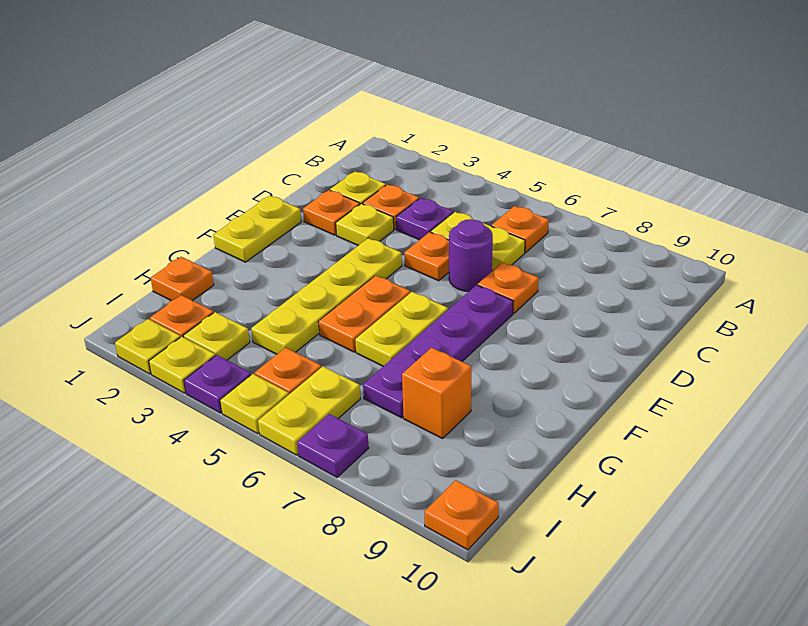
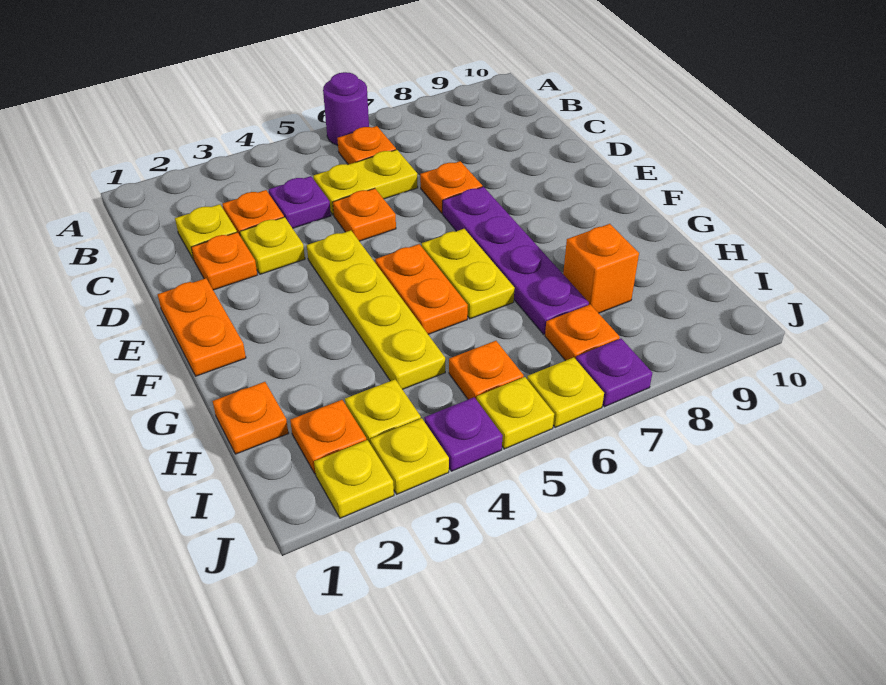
purple 1x1 round brick [449,219,493,292] -> purple 1x1 round brick moved to [323,72,369,145]
yellow 1x2 plate [213,196,301,262] -> orange 1x2 plate [158,278,246,376]
yellow 1x2 plate [258,366,360,455] -> yellow 1x1 plate [527,357,604,428]
orange 1x1 plate [425,480,499,550] -> orange 1x1 plate moved to [545,304,620,361]

